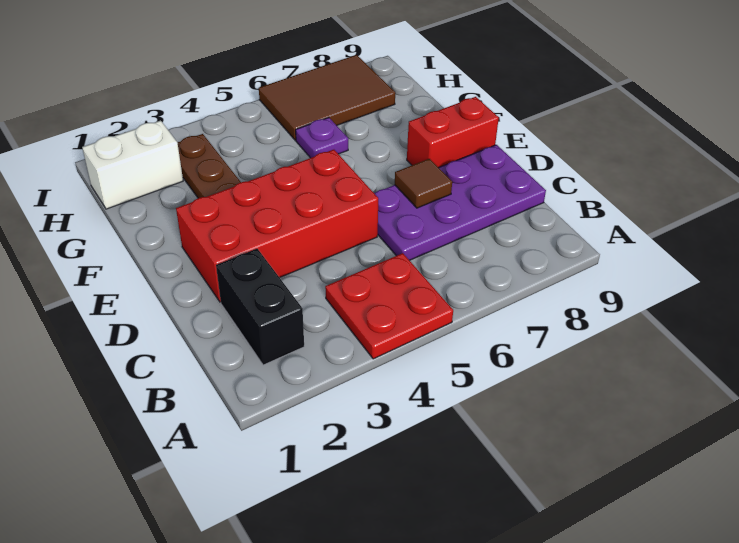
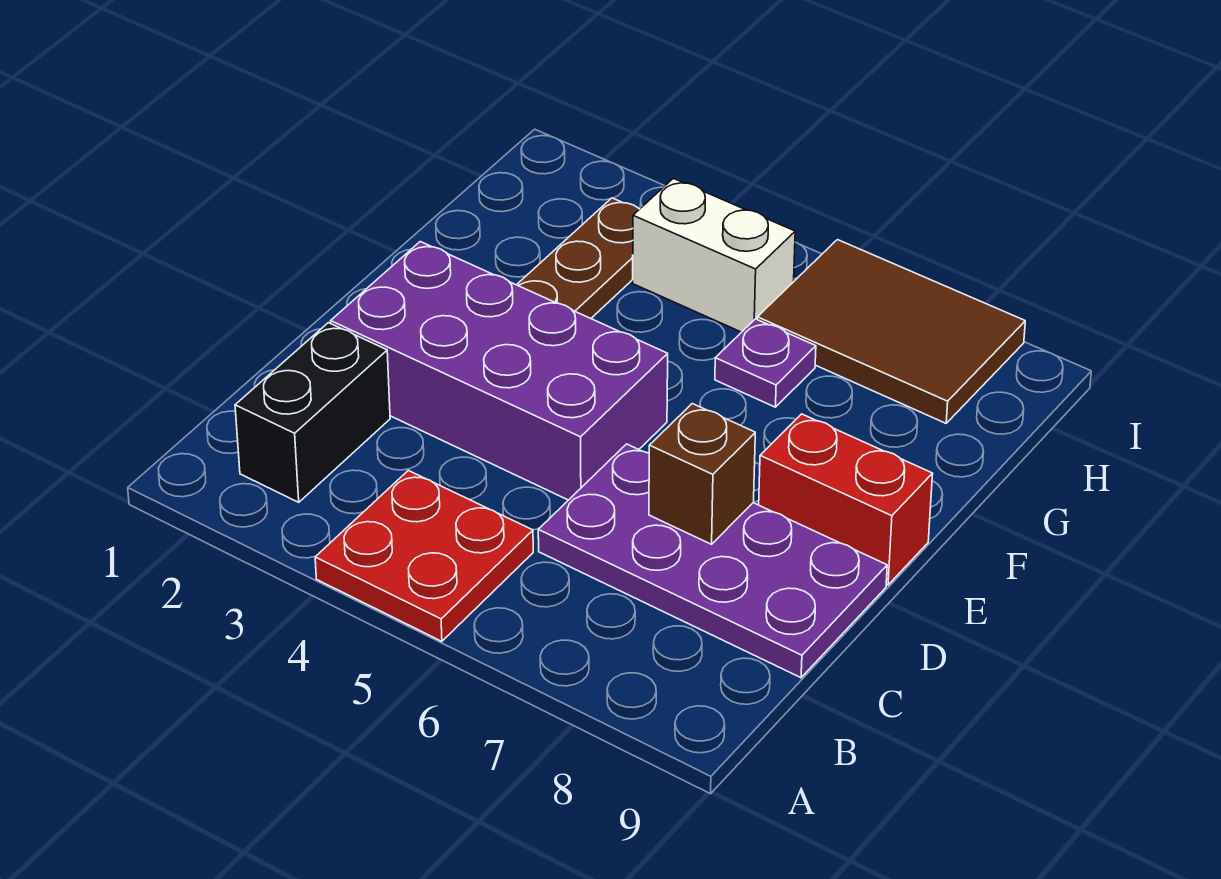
red 2x4 brick [176,150,378,302] -> purple 2x4 brick [331,242,668,500]
brown 1x1 tile [395,159,452,208] -> brown 1x1 brick [649,404,755,544]
white 1x2 brick [82,121,183,209] -> white 1x2 brick moved to [633,178,795,332]

